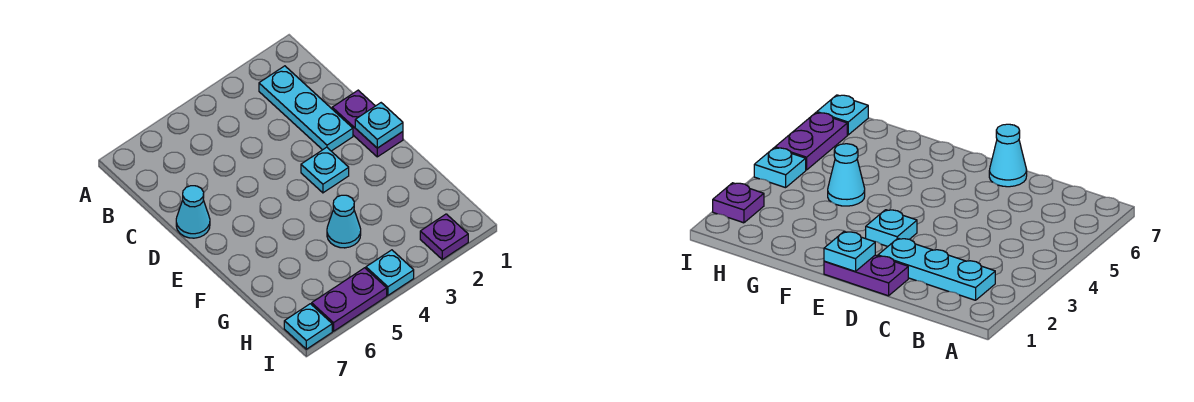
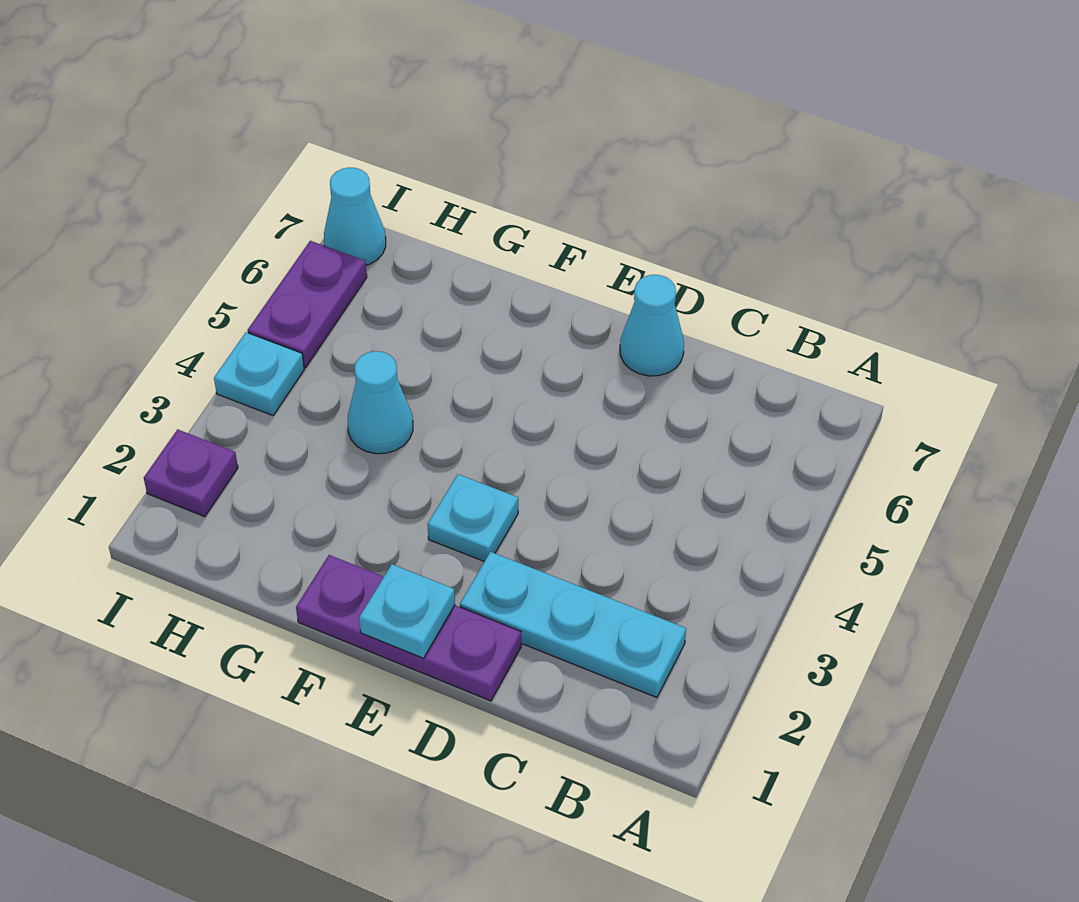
purple 1x2 plate [332,90,403,157] -> purple 1x3 plate [296,555,521,701]
cyan 1x1 plate [284,304,332,349] -> cyan 1x1 cone [324,167,386,265]

